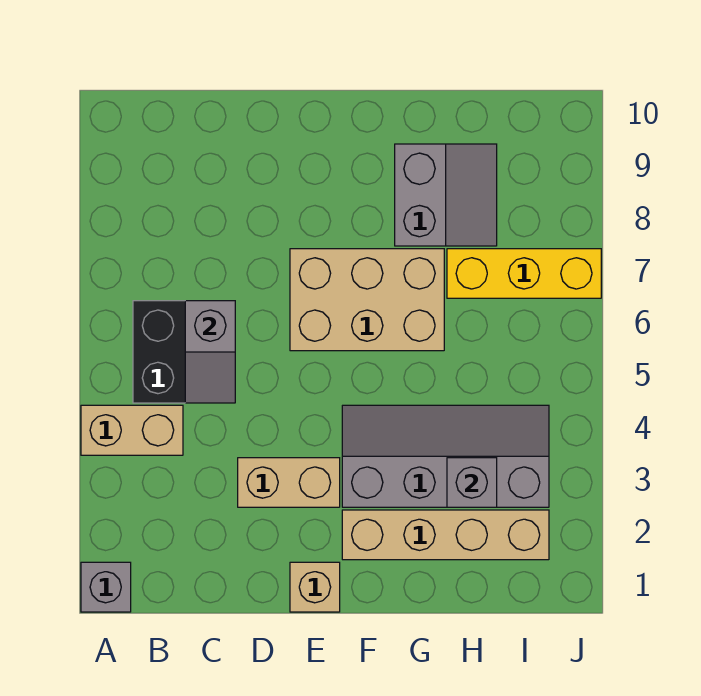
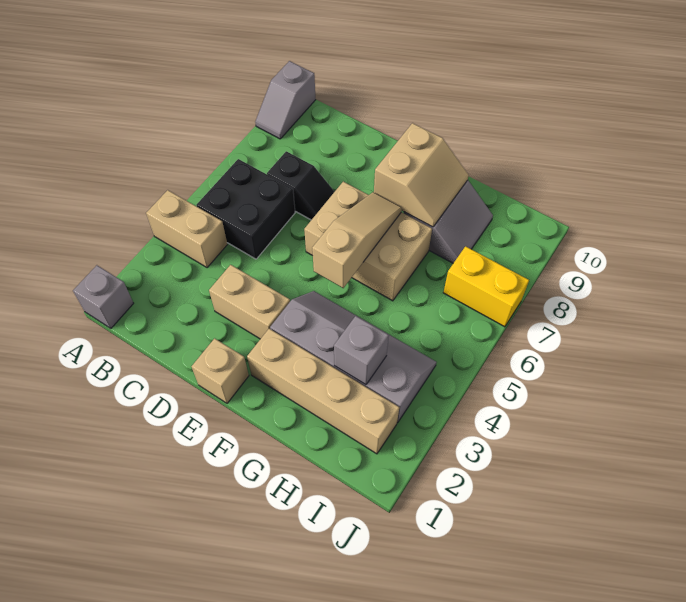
grey 1x2 slope [185,301,235,403] -> grey 1x2 slope moved to [255,61,316,139]
none -> black 1x2 slope [267,151,334,220]
none -> tan 1x3 slope [312,192,402,288]
none -> tan 2x2 slope [374,123,469,227]
yellow 1x3 brick [447,249,601,298] -> yellow 1x2 brick [443,246,529,327]

